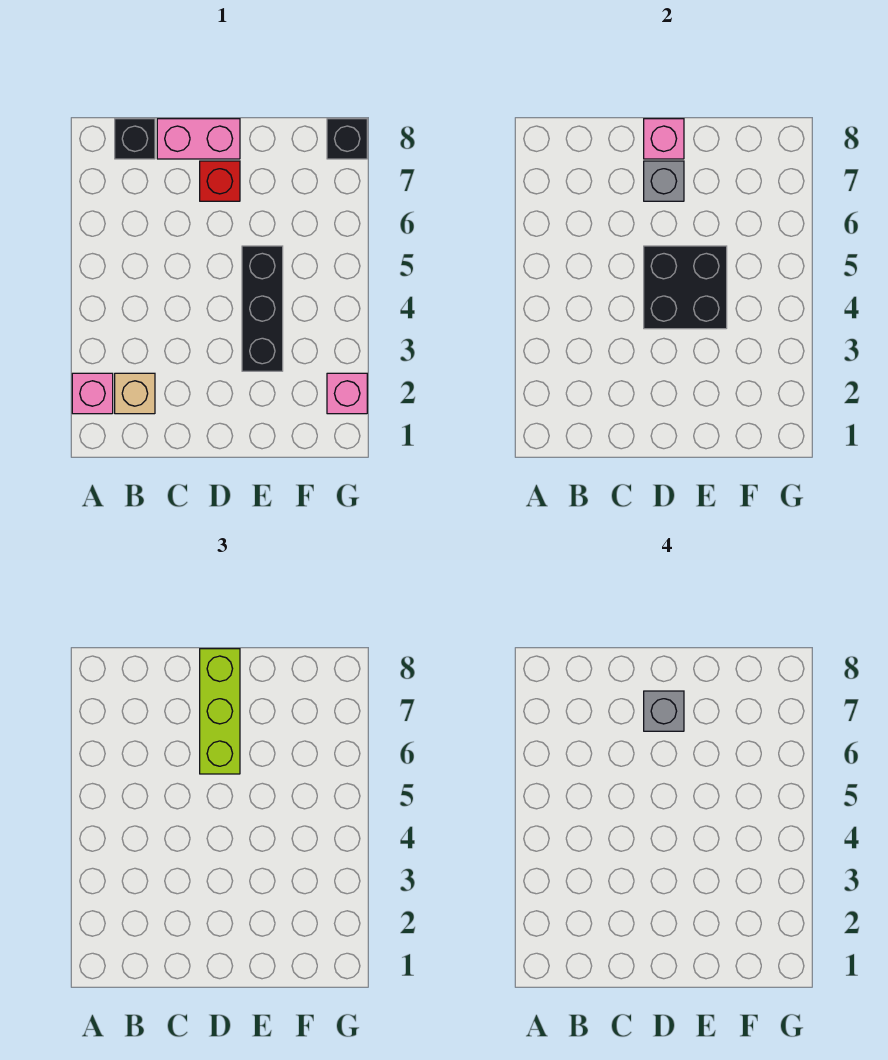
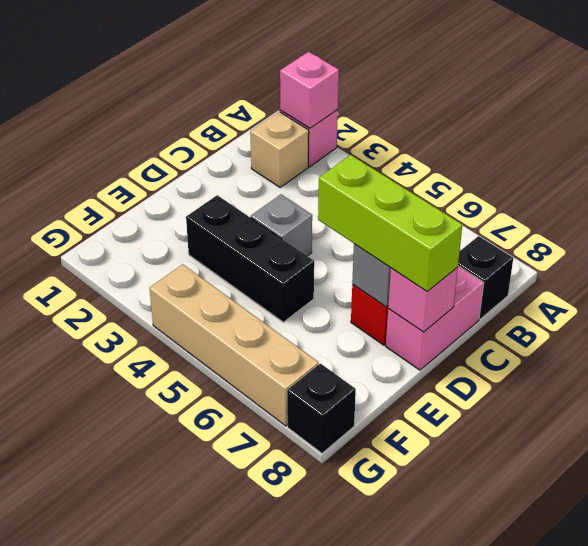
black 2x2 brick [644,246,727,329] -> none
grey 1x1 brick [644,691,684,731] -> grey 1x1 brick moved to [251,194,312,256]
pink 1x1 brick [327,373,367,414] -> pink 1x1 brick moved to [280,52,339,128]
none -> tan 1x4 brick [150,264,319,426]

